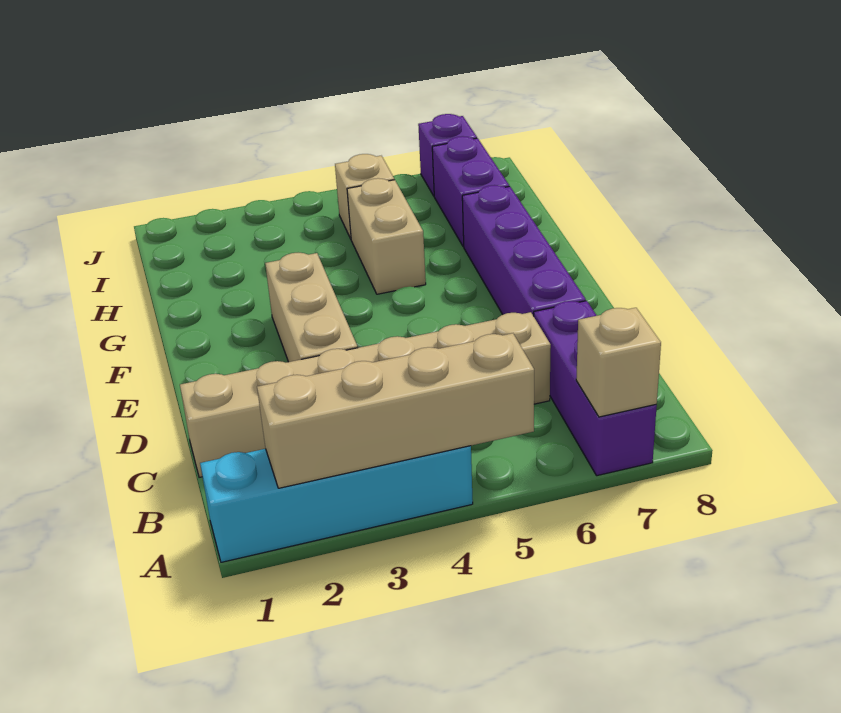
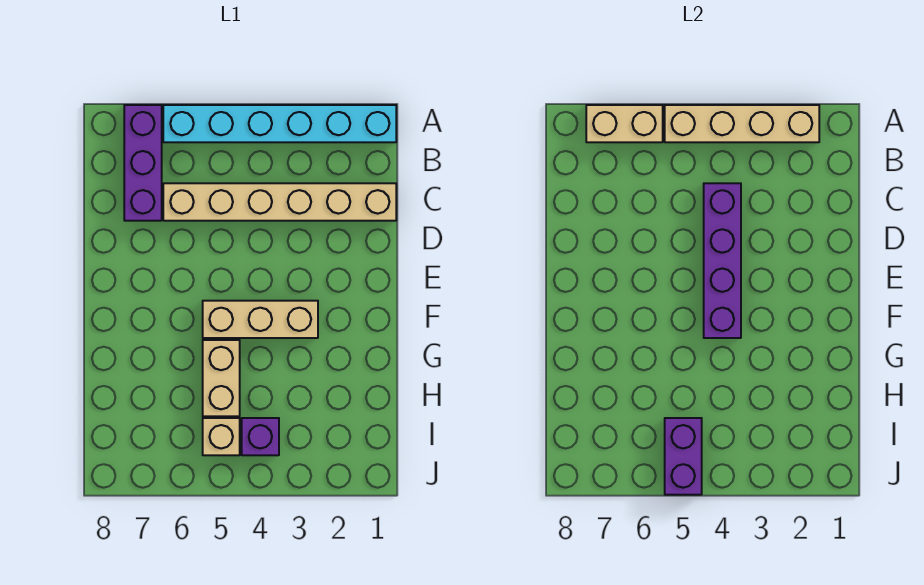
cyan 1x4 brick [200,446,473,562] -> cyan 1x6 brick [163,105,396,142]
tan 1x1 brick [576,308,661,417] -> tan 1x2 brick [586,105,663,142]
tan 1x3 brick [265,253,358,362] -> tan 1x3 brick turned to [203,301,318,338]
purple 1x4 brick [462,185,586,316] -> purple 1x4 brick moved to [704,183,741,338]
purple 1x2 brick [432,136,509,247] -> purple 1x2 brick moved to [665,418,702,495]
purple 1x1 brick [418,114,477,196] -> purple 1x1 brick moved to [242,418,279,455]

